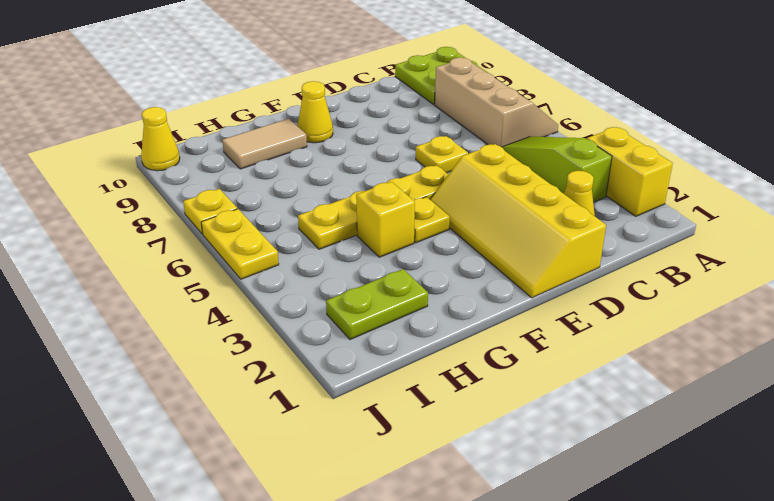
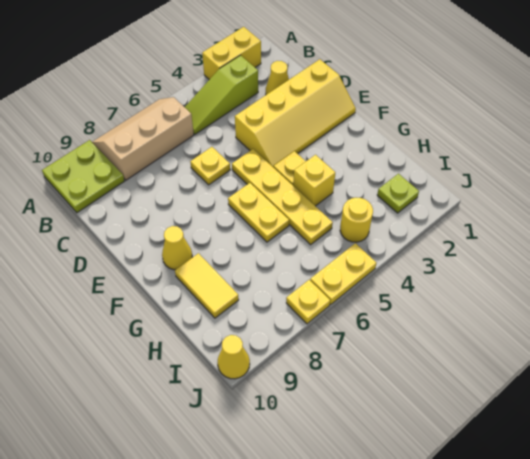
none -> yellow 1x2 plate [228,183,289,242]
tan 1x2 tile [222,119,307,169] -> yellow 1x2 tile [175,253,239,318]
lime 1x2 plate [326,269,428,340] -> lime 1x1 plate [377,174,419,213]
none -> yellow 1x1 round brick [340,198,373,242]

